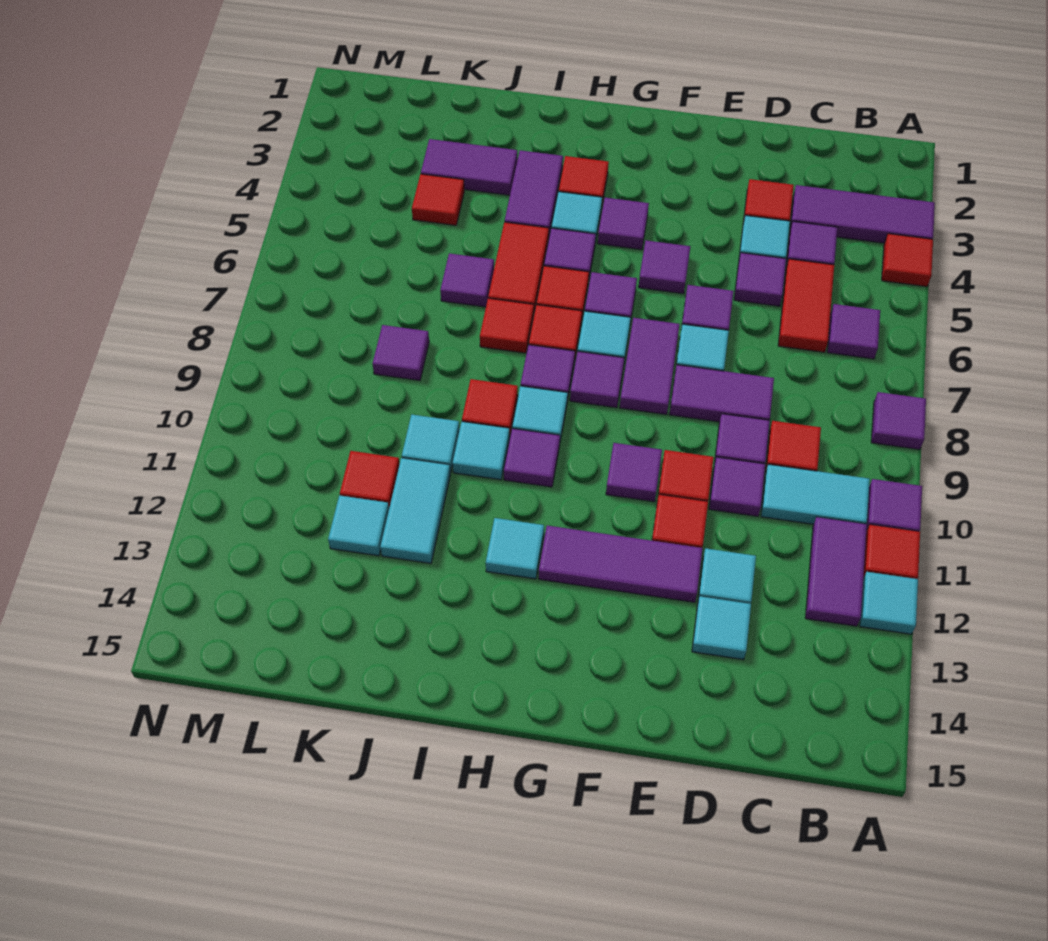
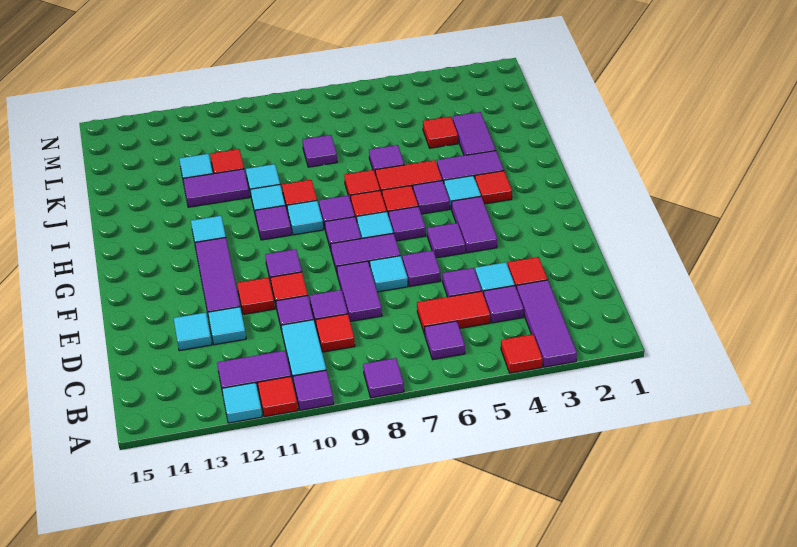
purple 1x1 tile [598,198,649,250] -> purple 1x2 tile [452,196,497,253]
cyan 1x2 tile [380,458,451,563] -> purple 1x2 tile [183,169,250,207]

